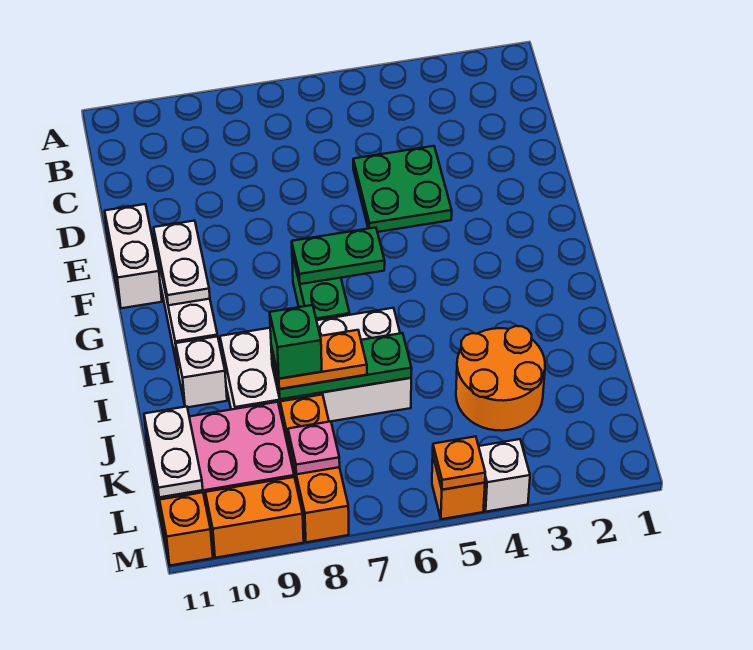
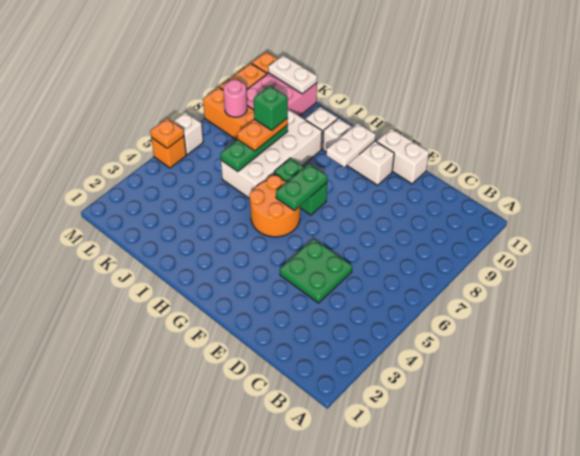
white 1x2 plate [154,221,210,305] -> white 1x2 plate turned to [326,123,376,167]
orange 2x2 round brick [456,326,545,431] -> orange 2x2 round brick moved to [249,175,300,237]
pink 1x1 plate [288,421,340,474] -> pink 1x1 round brick [223,80,247,117]
white 1x1 brick [479,439,530,512] -> white 1x1 brick moved to [172,112,203,155]

